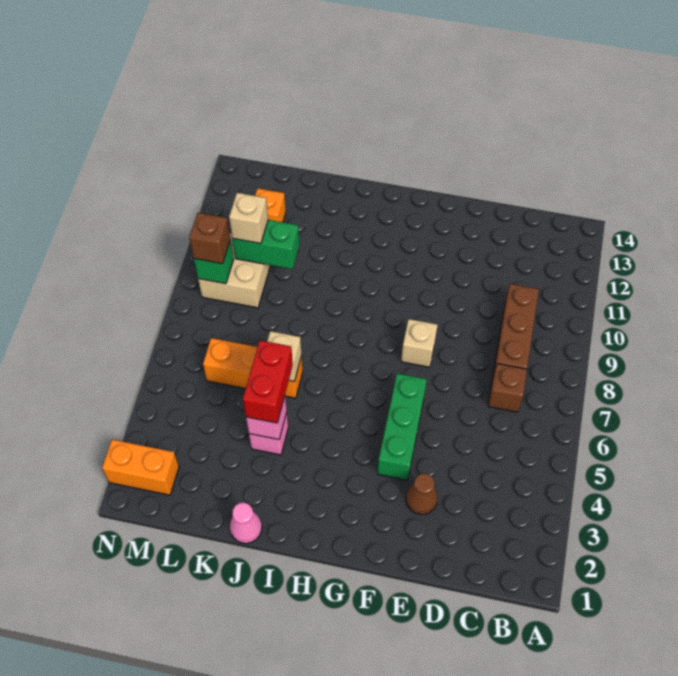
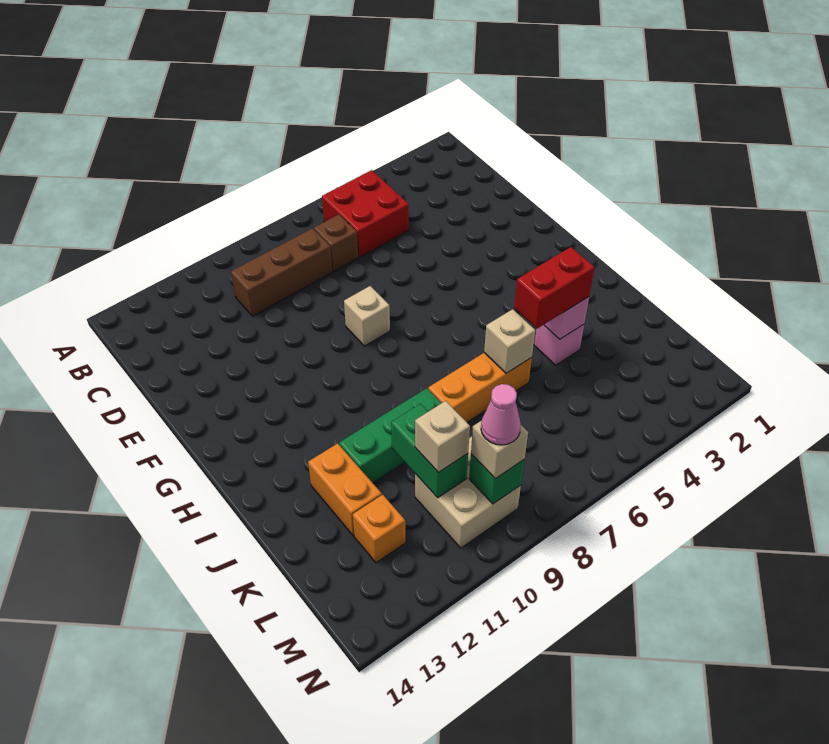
none -> red 2x2 brick [322,170,409,257]
brown 1x1 cone [406,473,437,514] -> none
green 1x3 brick [377,374,427,480] -> green 1x3 brick moved to [339,388,441,483]
pink 1x1 cone [230,503,262,543] -> pink 1x1 cone moved to [481,384,521,445]
orange 1x3 brick [203,338,303,398] -> orange 1x3 brick turned to [428,353,532,422]
orange 1x2 brick [102,439,179,495] -> orange 1x2 brick moved to [308,443,382,536]
brown 1x1 brick [189,213,230,264] -> tan 1x1 brick [471,421,528,479]

